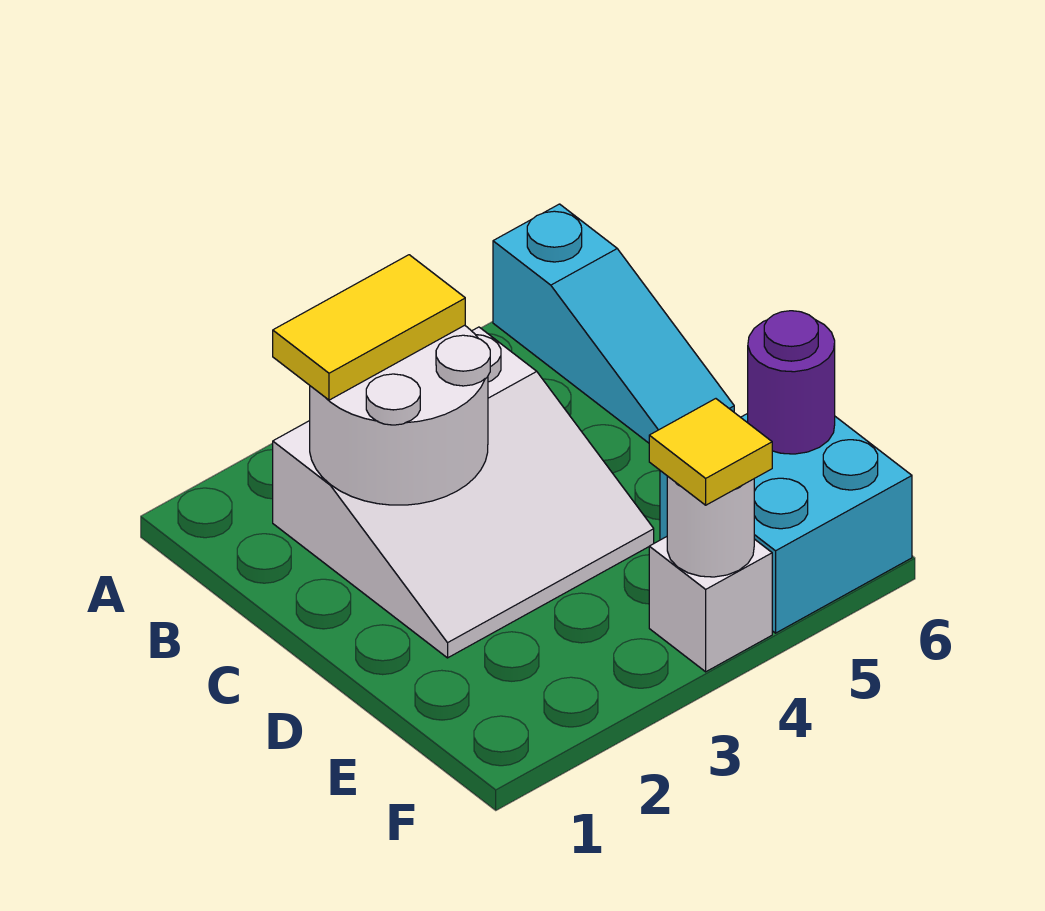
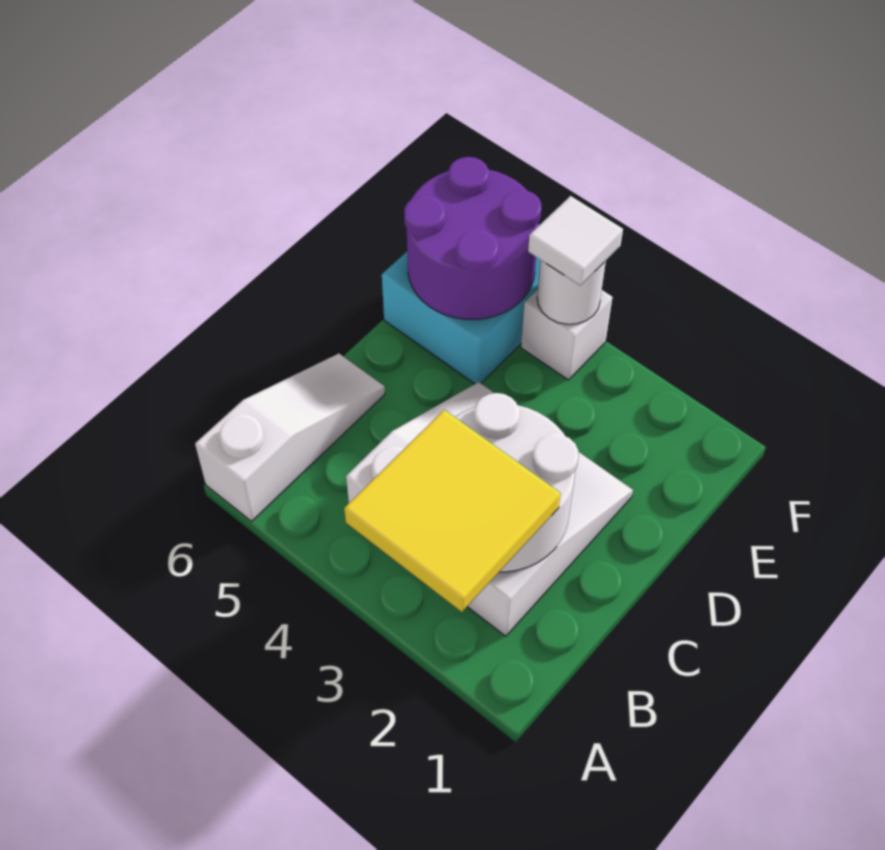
cyan 1x3 slope [493,204,734,443] -> white 1x3 slope [195,354,385,521]
yellow 1x2 tile [273,255,465,400] -> yellow 2x2 tile [344,410,561,612]
purple 1x1 round brick [748,311,835,454] -> purple 2x2 round brick [404,157,542,319]
yellow 1x1 tile [649,399,772,505] -> white 1x1 tile [528,196,623,285]

